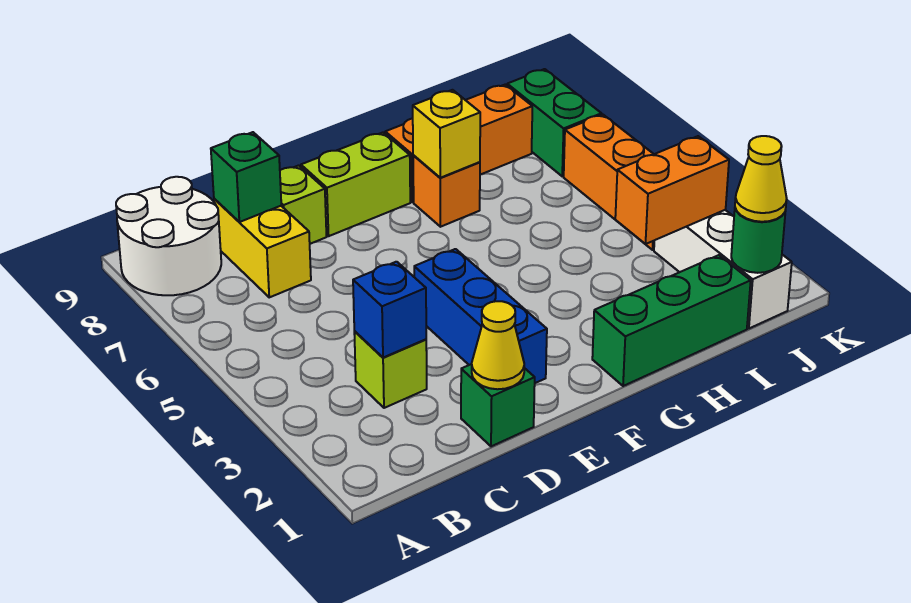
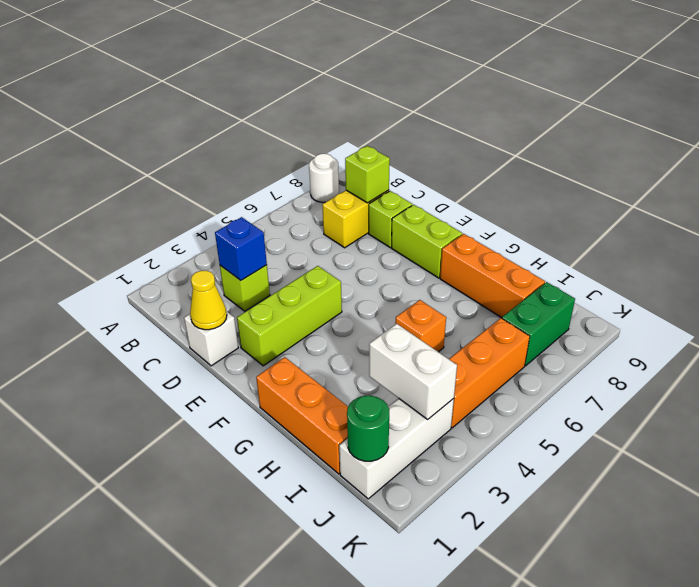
white 2x2 round brick [116,177,221,295] -> white 1x1 round brick [309,154,339,202]
green 1x1 brick [211,132,281,222] -> lime 1x1 brick [345,146,390,203]
green 1x1 brick [461,364,535,446] -> white 1x1 brick [184,311,238,366]
blue 1x3 brick [414,249,547,383] -> lime 1x3 brick [237,266,342,366]
green 1x3 brick [592,255,751,386] -> orange 1x3 brick [256,357,348,474]
orange 1x1 brick [413,155,480,227] -> orange 1x1 brick moved to [395,300,446,352]
yellow 1x1 brick [413,90,480,178] -> none
orange 1x2 brick [615,136,729,244] -> white 1x2 brick [369,324,457,419]
yellow 1x1 cone [735,136,787,222] -> none

